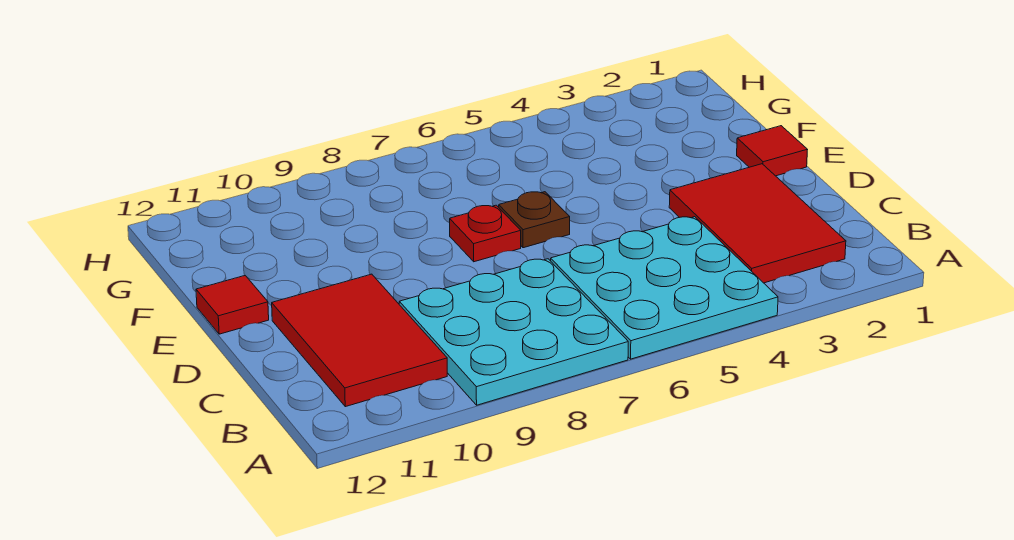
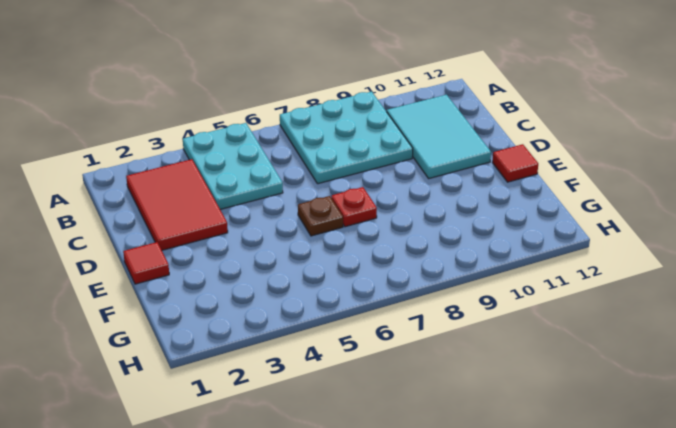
cyan 3x3 plate [551,217,778,359] -> cyan 2x3 plate [183,123,283,209]
red 2x3 tile [272,274,447,407] -> cyan 2x3 tile [387,95,491,178]

